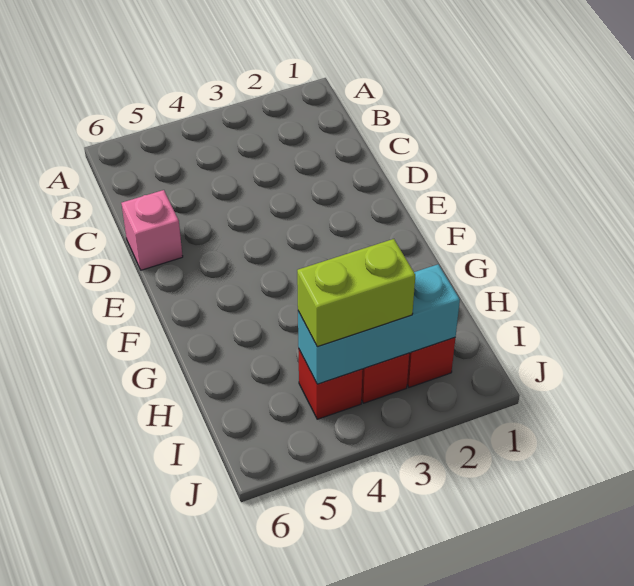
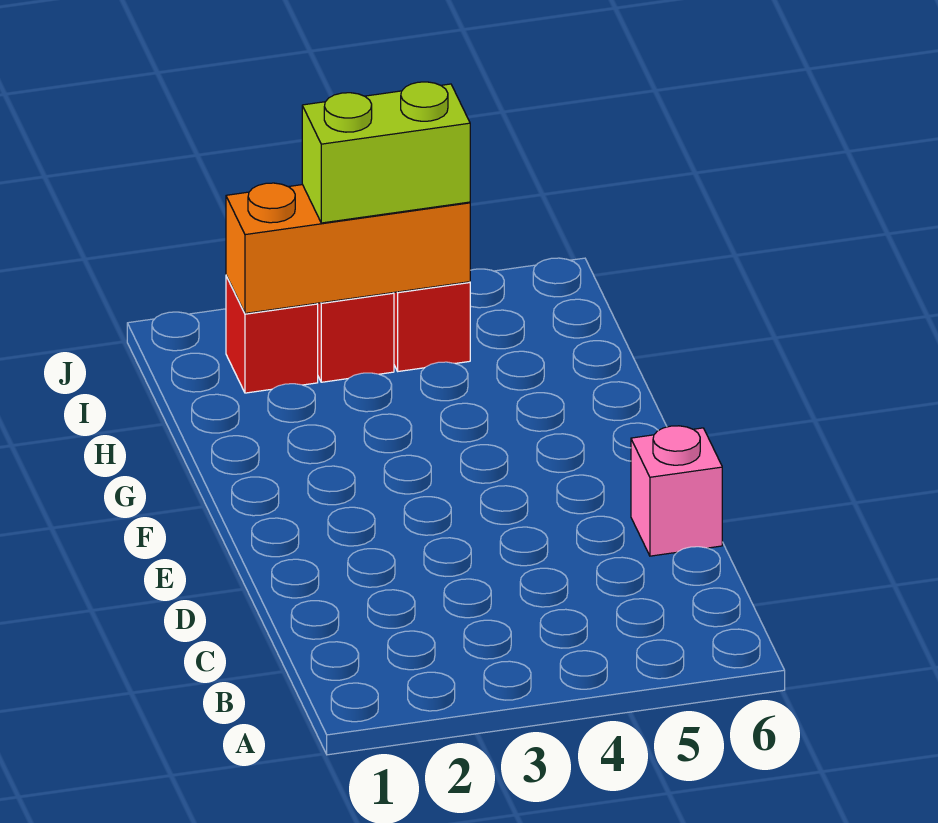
cyan 1x3 brick [298,264,460,384] -> orange 1x3 brick [226,183,470,313]

